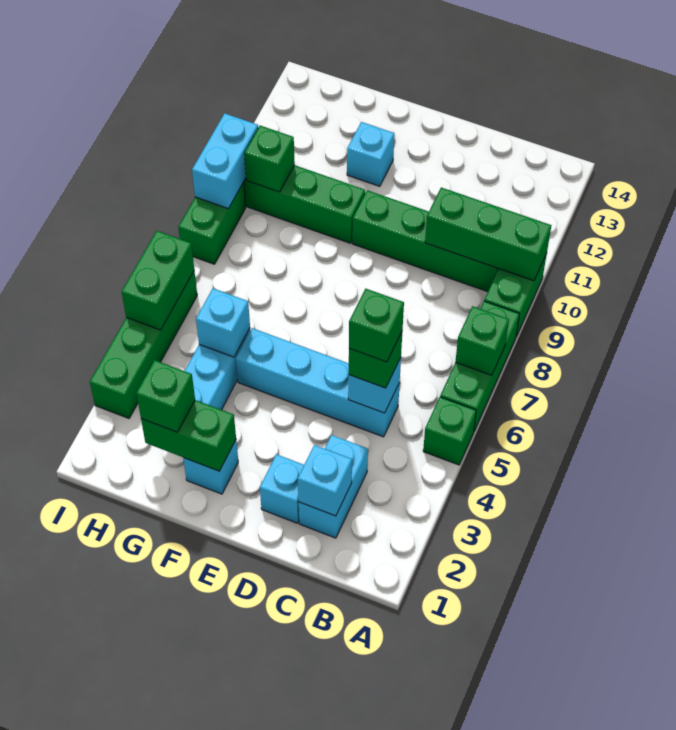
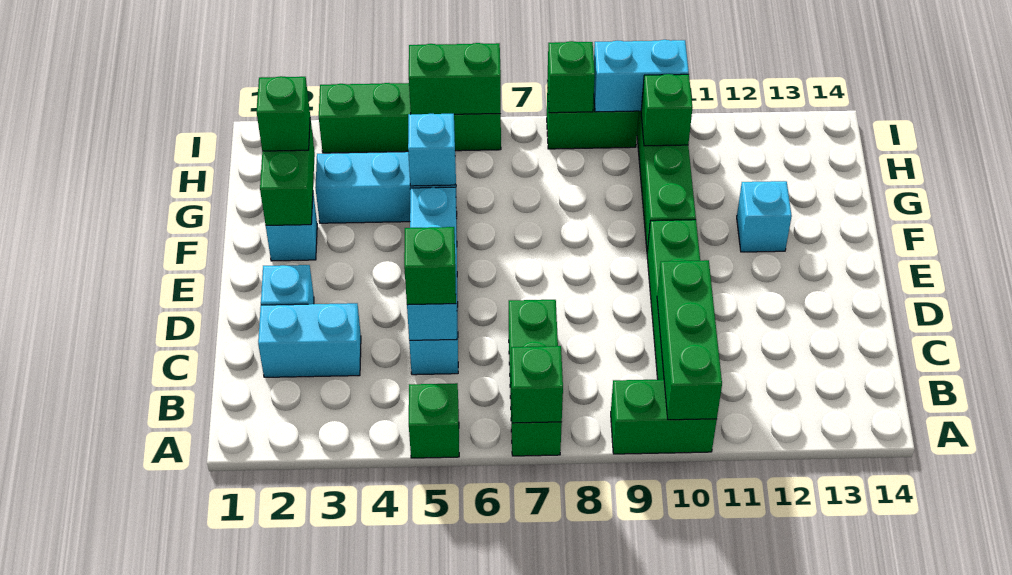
green 1x3 brick [440,301,519,431] -> green 1x3 brick turned to [509,300,562,456]
cyan 1x1 brick [298,445,352,516] -> none
green 1x1 brick [349,289,404,362] -> green 1x1 brick moved to [547,41,595,113]

